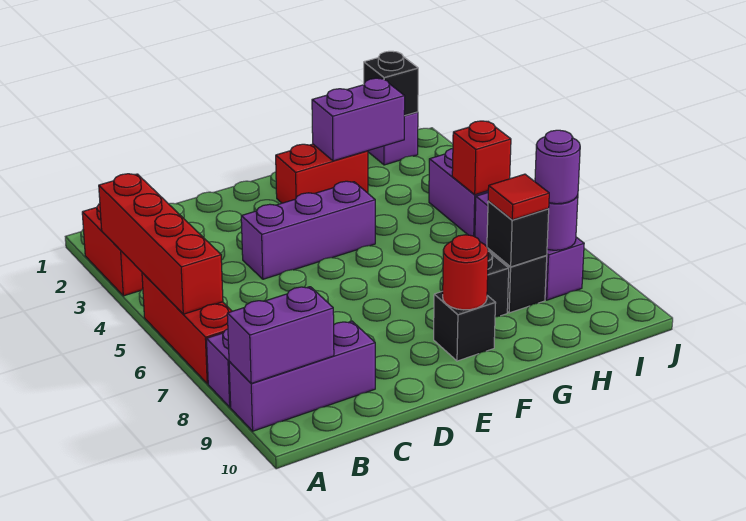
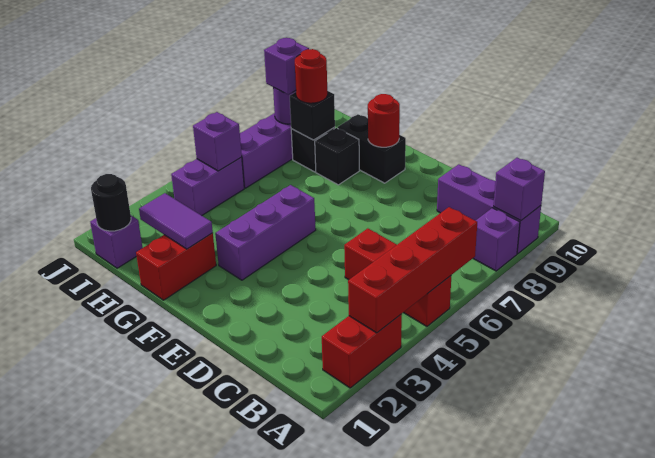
red 1x3 brick [142,273,232,384] -> red 1x3 brick turned to [344,228,451,326]
purple 1x2 brick [227,287,334,383] -> purple 1x1 brick [494,158,545,221]
purple 1x3 brick [241,181,375,279] -> purple 1x3 brick turned to [215,185,316,280]
red 1x2 brick [276,144,368,203] -> red 1x2 brick turned to [136,233,216,300]
black 1x1 brick [434,291,496,361] -> black 1x2 brick [337,114,406,183]
purple 1x2 brick [312,78,405,161] -> purple 1x2 tile [139,193,213,249]
red 1x1 tile [488,174,549,220] -> red 1x1 round brick [295,49,328,103]
black 1x1 brick [364,51,418,116] -> black 1x1 round brick [91,174,131,231]
red 1x1 brick [452,121,511,195] -> purple 1x1 brick [193,112,242,171]
purple 1x1 round brick [535,130,580,204] -> purple 1x1 brick [264,38,309,95]

